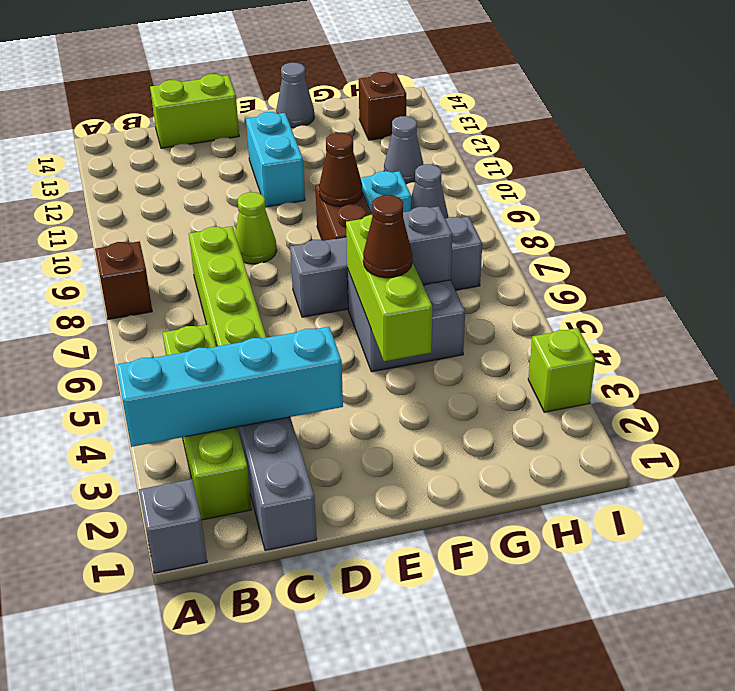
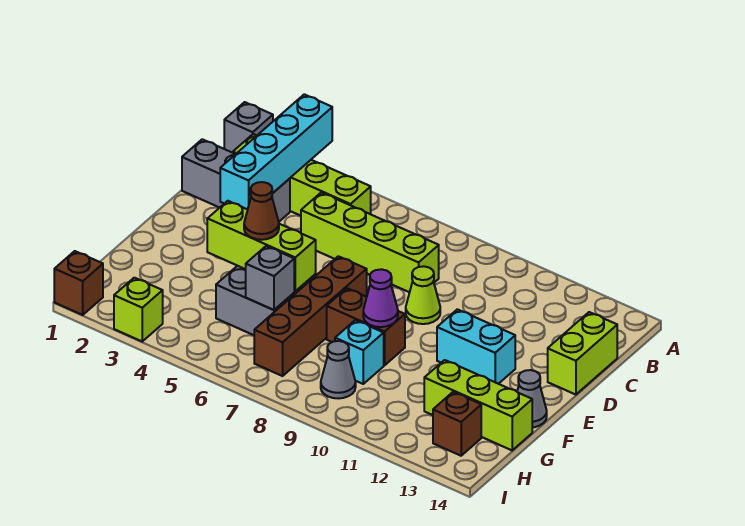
brown 1x1 brick [95,241,152,319] -> brown 1x1 brick moved to [54,251,103,315]
grey 1x4 brick [290,217,482,317] -> brown 1x4 brick [254,256,367,376]
brown 1x1 cone [319,133,363,206] -> purple 1x1 cone [363,269,398,327]
none -> lime 1x3 brick [424,360,532,450]
grey 1x1 cone [384,116,424,184] -> none

